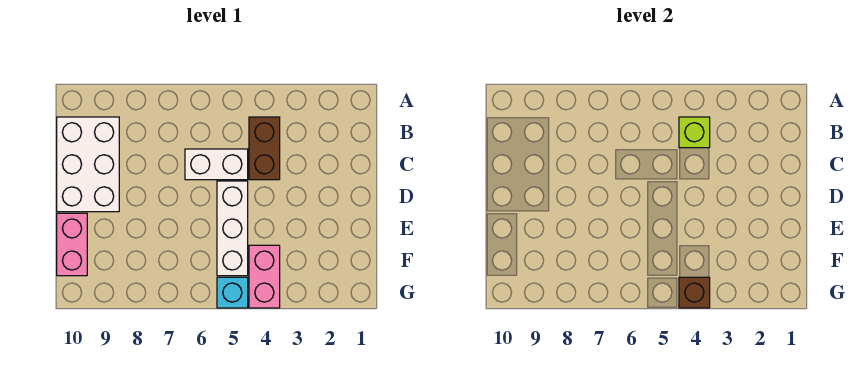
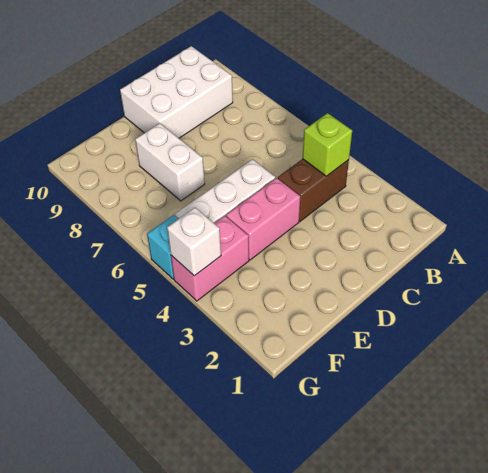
white 1x2 brick [185,149,248,180] -> white 1x2 brick moved to [135,123,205,201]
pink 1x2 brick [57,213,87,276] -> pink 1x2 brick moved to [226,178,300,260]
brown 1x1 brick [679,277,710,308] -> white 1x1 brick [167,208,221,276]

